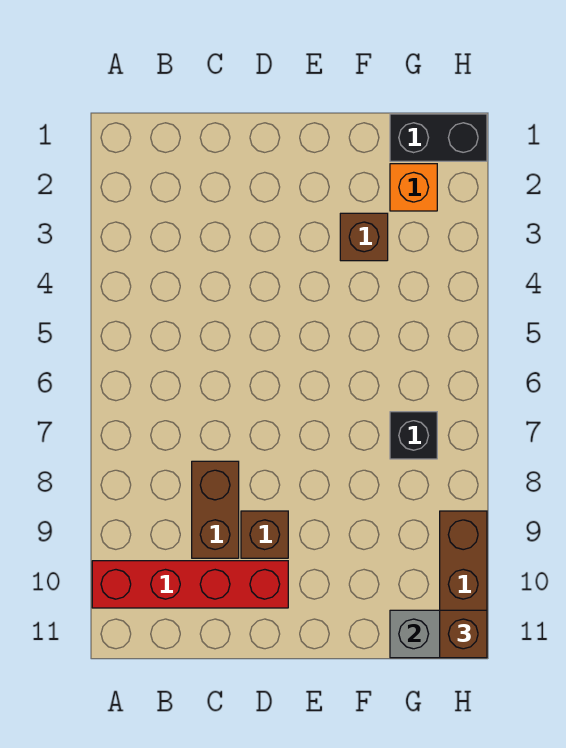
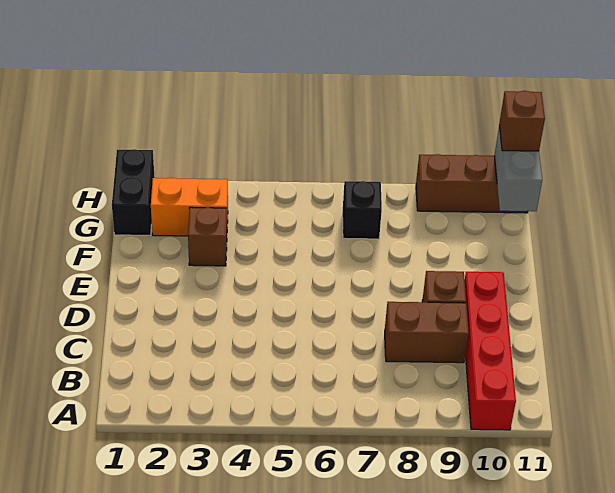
orange 1x1 brick [390,164,437,211] -> orange 1x2 brick [151,178,228,236]

